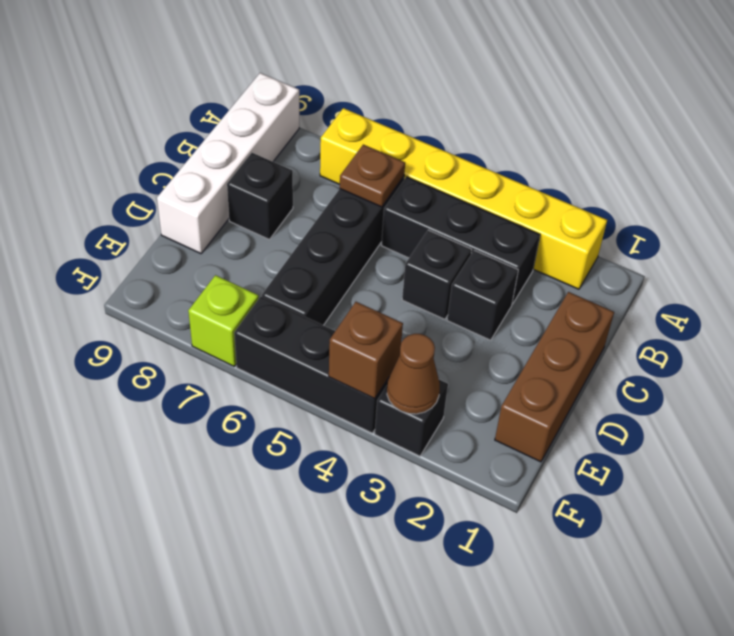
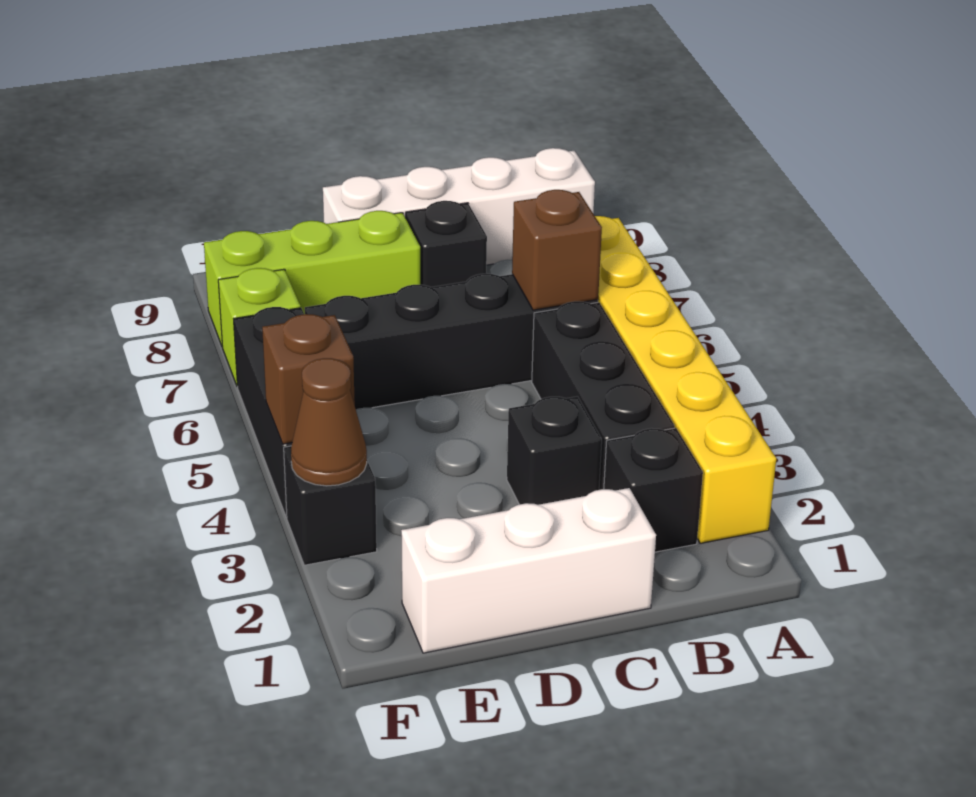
brown 1x1 plate [340,145,405,207] -> brown 1x1 brick [512,190,602,310]
brown 1x3 brick [495,292,614,462] -> white 1x3 brick [401,488,656,653]
black 1x1 brick [402,230,472,319] -> black 1x1 brick moved to [604,428,703,552]
none -> lime 1x3 brick [204,211,420,347]

